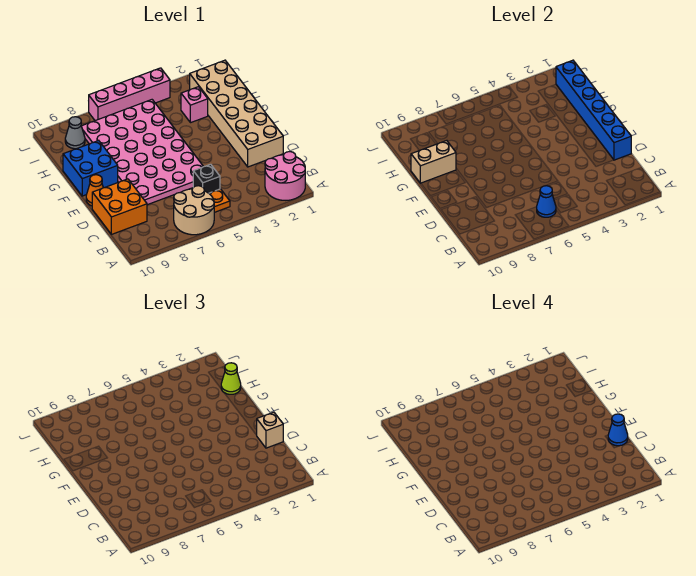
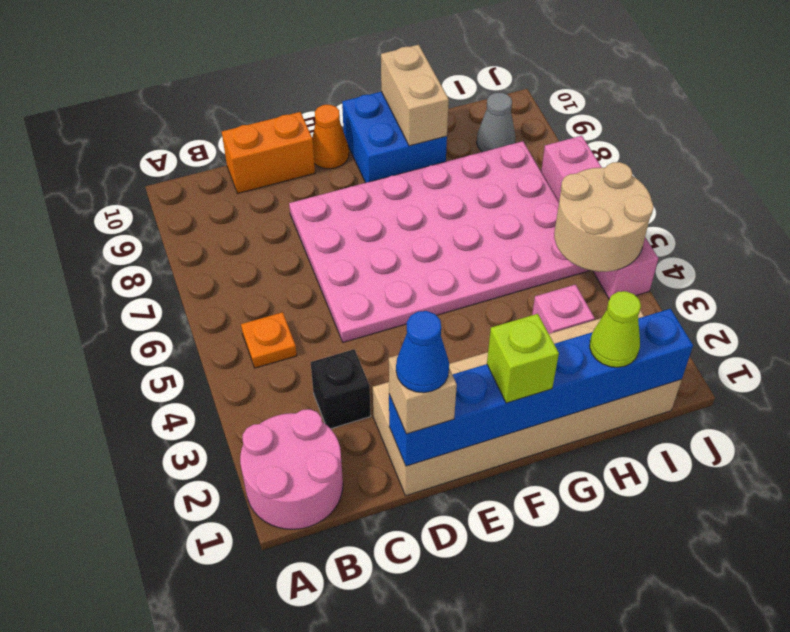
tan 2x2 round brick [174,186,214,235] -> tan 2x2 round brick moved to [554,162,654,272]
blue 1x1 cone [537,186,556,217] -> none
black 1x1 brick [193,164,220,193] -> black 1x1 brick moved to [310,349,371,429]
orange 2x2 brick [92,179,147,234] -> orange 1x2 brick [222,112,315,193]
none -> lime 1x1 brick [487,314,559,403]

